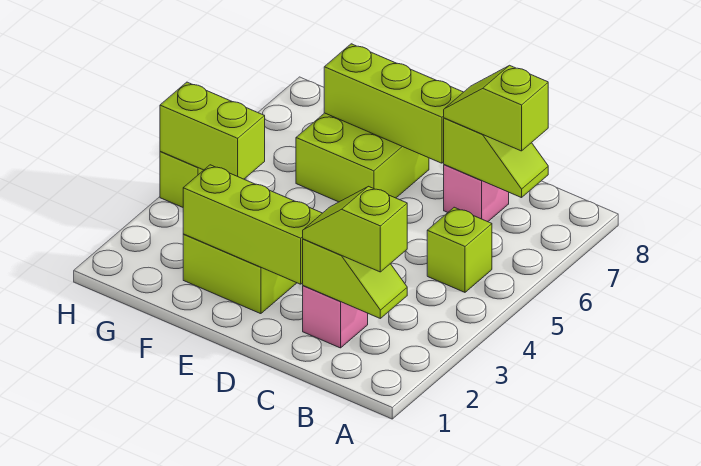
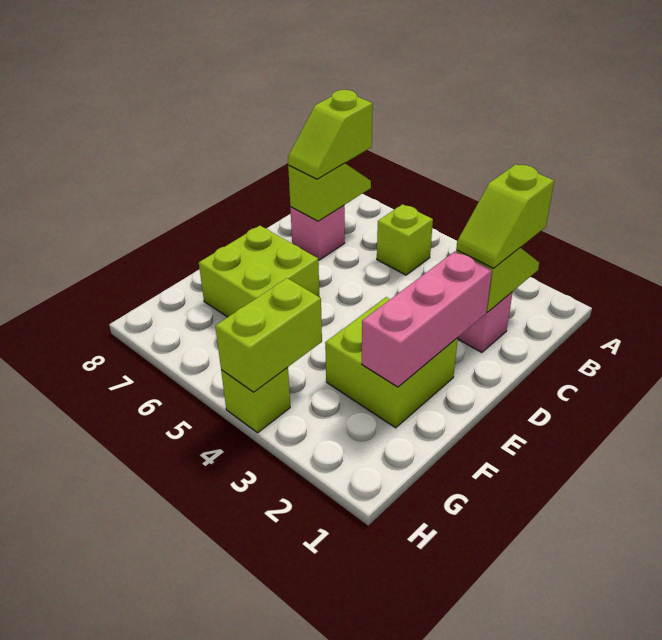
lime 1x3 brick [183,165,322,284] -> pink 1x3 brick [362,251,492,387]
lime 1x3 brick [324,44,463,163] -> none

